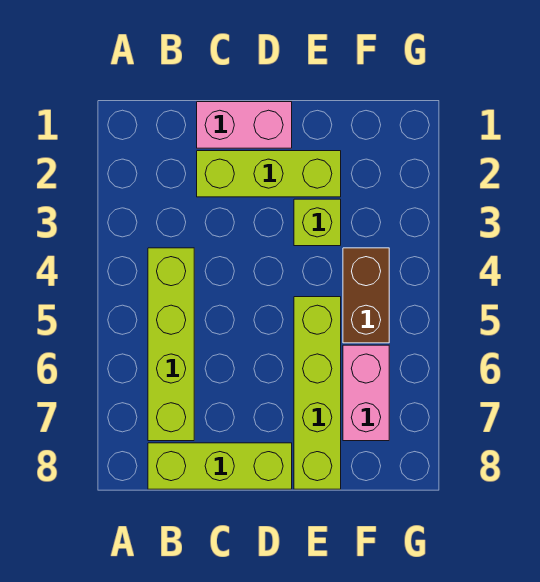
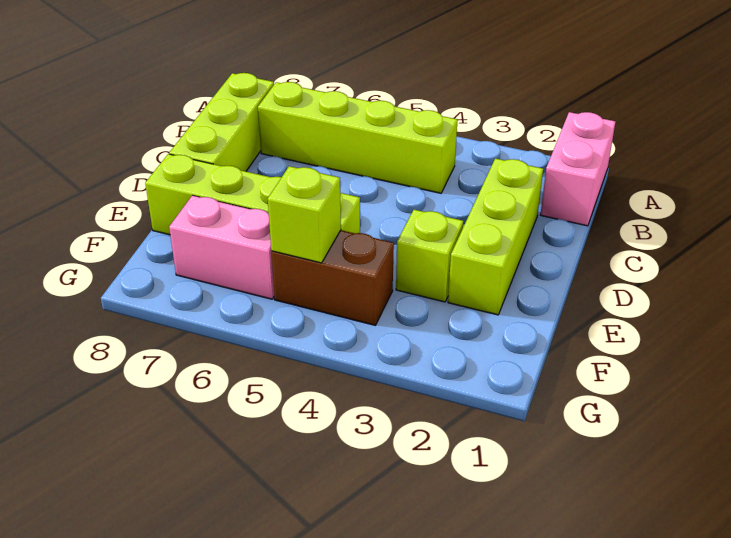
pink 1x2 brick [197,102,292,148] -> pink 1x2 brick moved to [540,112,615,226]
none -> lime 1x1 brick [268,166,341,263]

